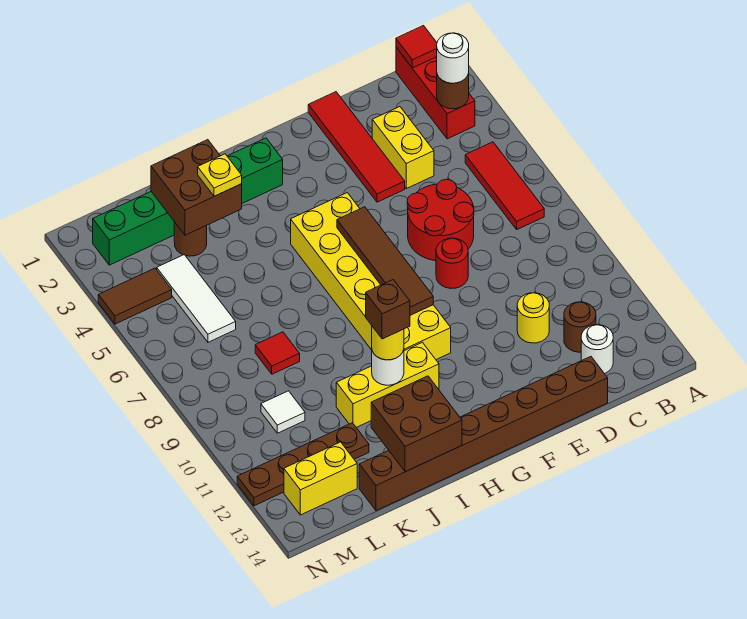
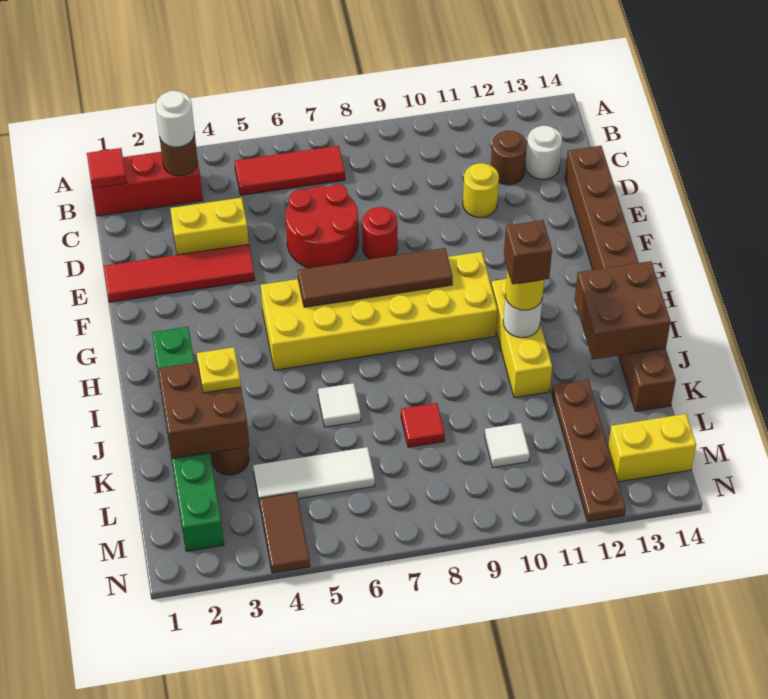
none -> white 1x1 tile [318,383,361,427]
yellow 1x2 brick [284,442,357,515] -> yellow 1x2 brick turned to [608,414,696,482]

